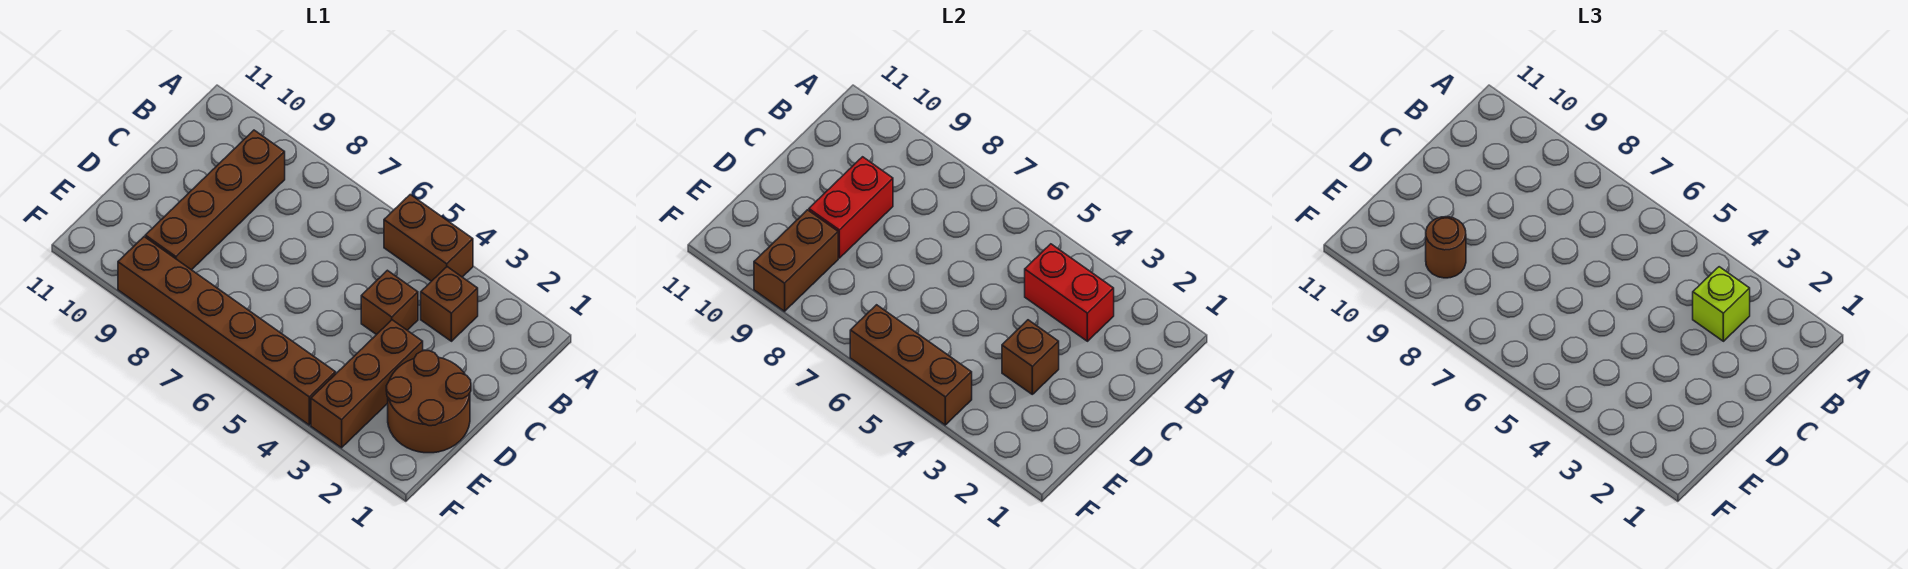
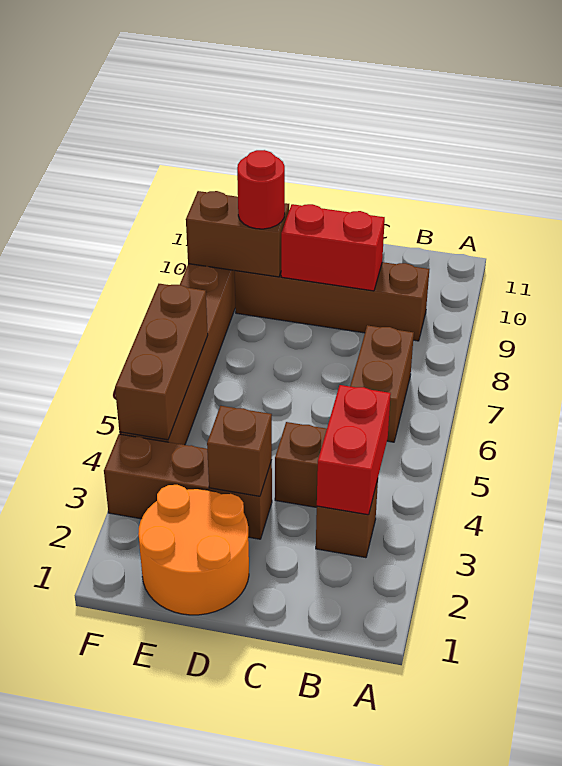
brown 1x2 brick [384,195,473,281] -> brown 1x2 brick moved to [350,325,414,442]
lime 1x1 brick [1693,267,1750,341] -> none
brown 2x2 round brick [386,351,471,453] -> orange 2x2 round brick [138,485,249,615]
brown 1x1 round brick [1426,217,1466,278] -> red 1x1 round brick [237,150,285,229]

